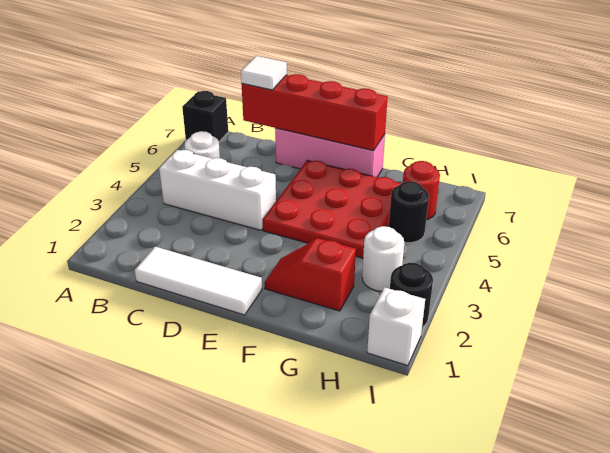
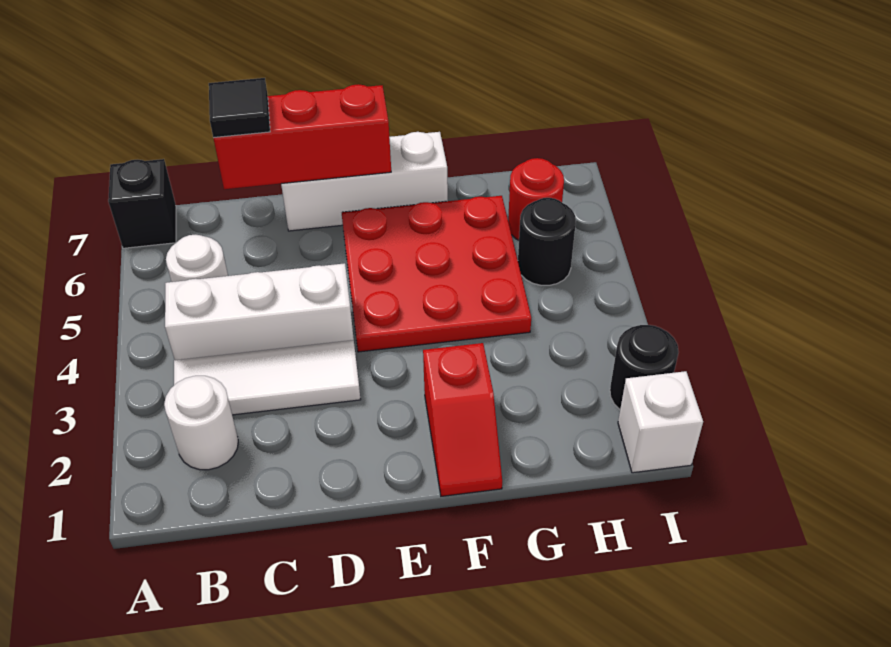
white 1x3 tile [135,247,262,315] -> white 1x3 tile moved to [174,340,361,415]
red 1x4 brick [242,74,388,151] -> red 1x3 brick [213,84,391,189]
white 1x1 tile [241,56,287,90] -> black 1x1 tile [209,78,270,138]
pink 1x3 brick [275,128,385,177] -> white 1x3 brick [281,132,448,231]
red 1x2 slope [265,238,356,311] -> red 1x2 slope turned to [423,343,502,496]
white 1x1 round brick [362,226,404,291] -> white 1x1 round brick moved to [164,376,238,470]

